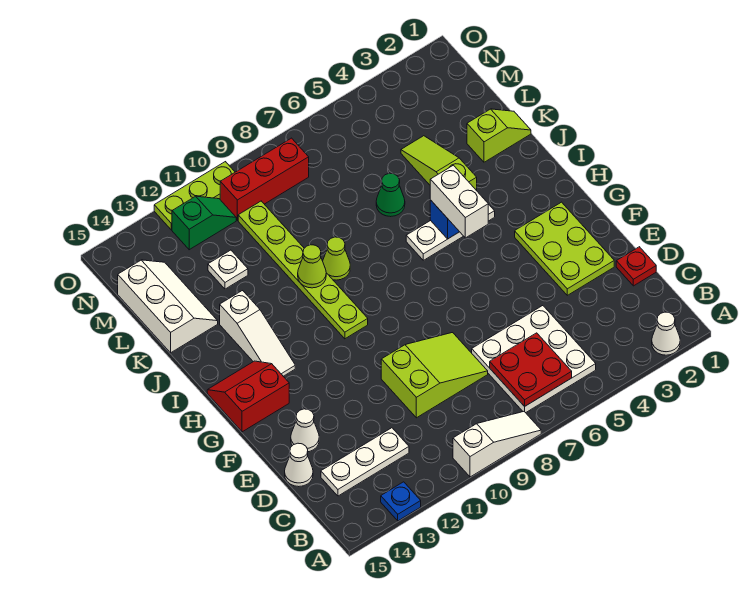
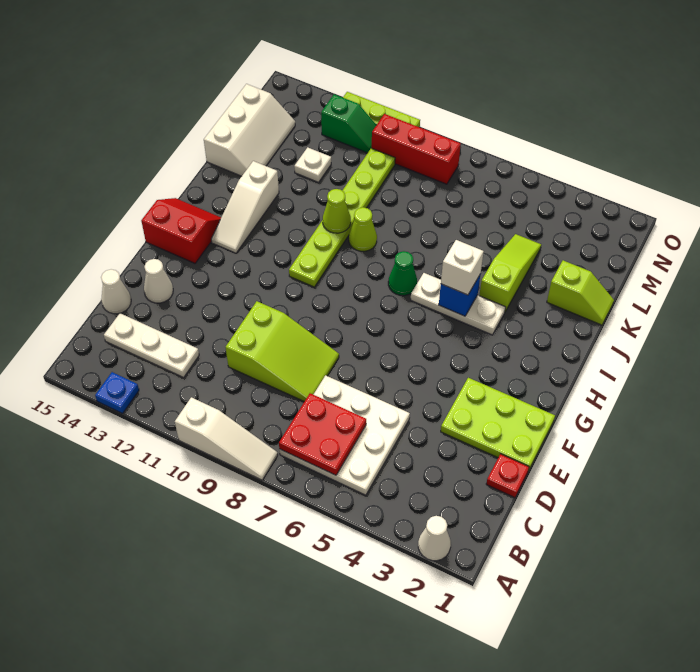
lime 2x3 plate [515,202,614,295] -> lime 2x3 plate turned to [441,378,555,470]
white 1x2 brick [430,165,488,238] -> white 1x1 brick [441,240,484,295]
green 1x1 cone [376,173,405,217] -> green 1x1 cone moved to [388,251,417,296]

